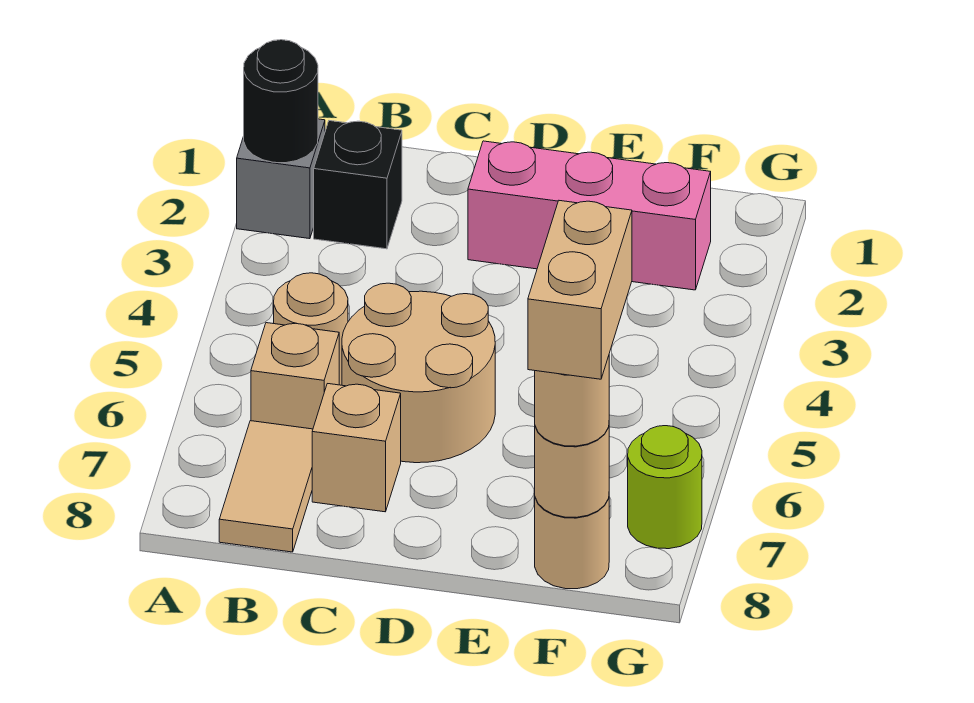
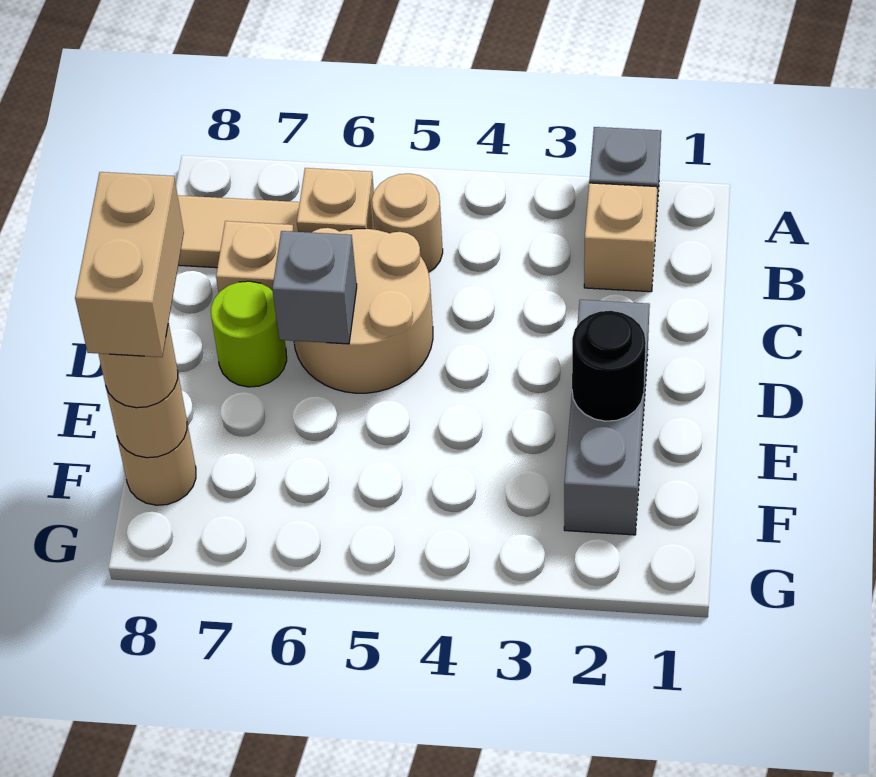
black 1x1 round brick [244,40,318,163] -> black 1x1 round brick moved to [572,311,646,421]
black 1x1 brick [314,121,402,249] -> tan 1x1 brick [584,183,657,292]
pink 1x3 brick [468,141,711,290] -> grey 1x3 brick [564,300,650,535]
none -> grey 1x1 brick [272,231,357,344]
tan 1x2 brick [528,201,632,379] -> tan 1x2 brick turned to [75,172,184,357]
lime 1x1 round brick [628,426,702,549] -> lime 1x1 round brick moved to [211,281,287,387]

